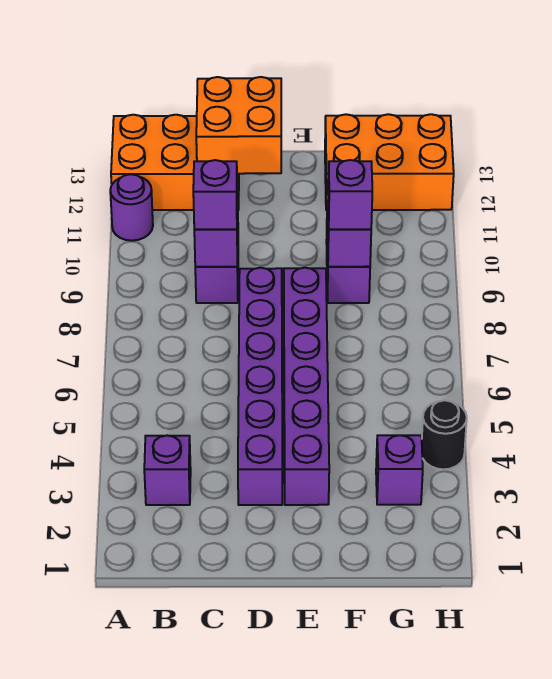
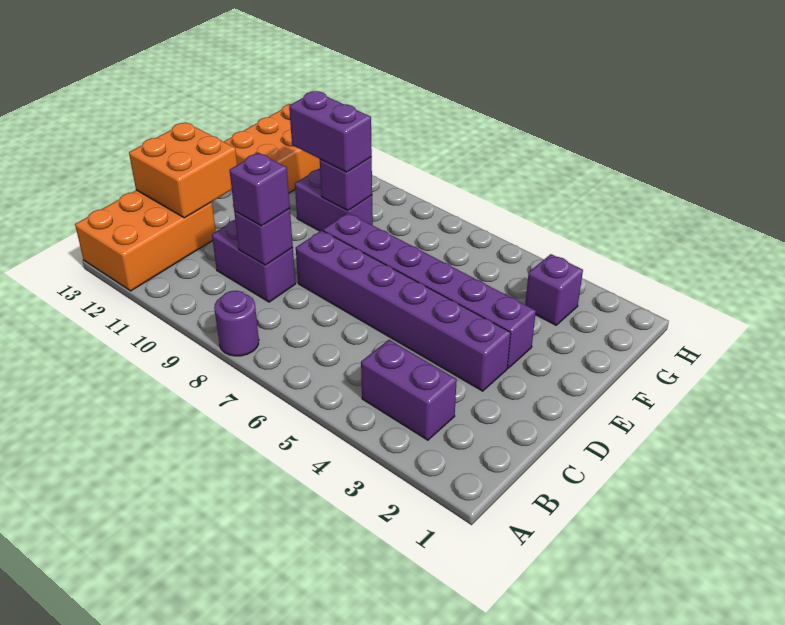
purple 1x1 round brick [110,174,153,241] -> purple 1x1 round brick moved to [214,291,259,356]
purple 1x1 brick [144,436,191,505] -> purple 1x2 brick [361,340,457,440]
purple 1x1 brick [328,160,372,229] -> purple 1x2 brick [289,91,372,172]
black 1x1 round brick [422,400,467,469] -> none

